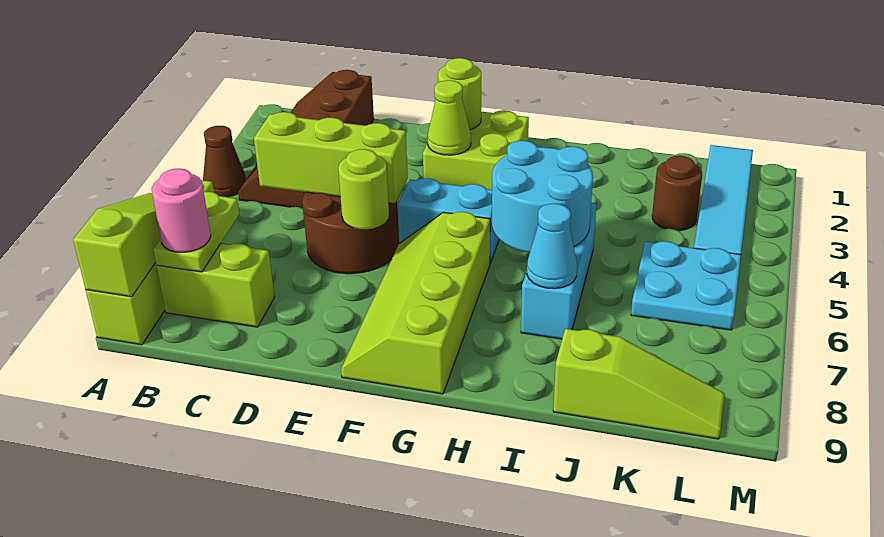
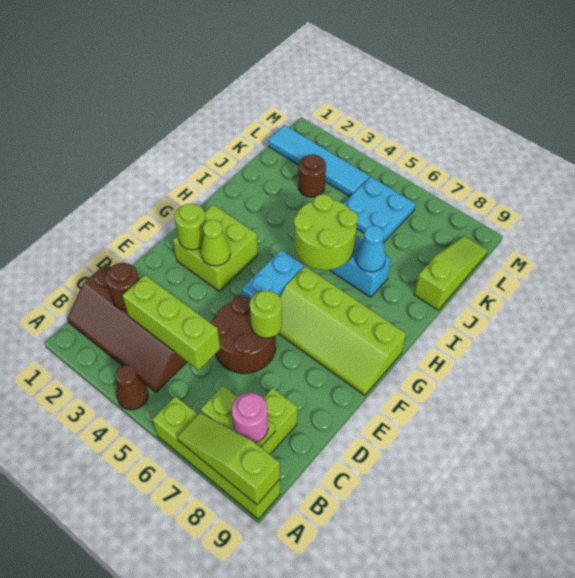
none -> brown 1x1 round brick [106,263,139,310]
lime 1x3 brick [254,112,408,204] -> lime 1x3 brick turned to [122,275,220,370]
cyan 2x2 round brick [492,140,593,253] -> lime 2x2 round brick [294,194,358,270]

